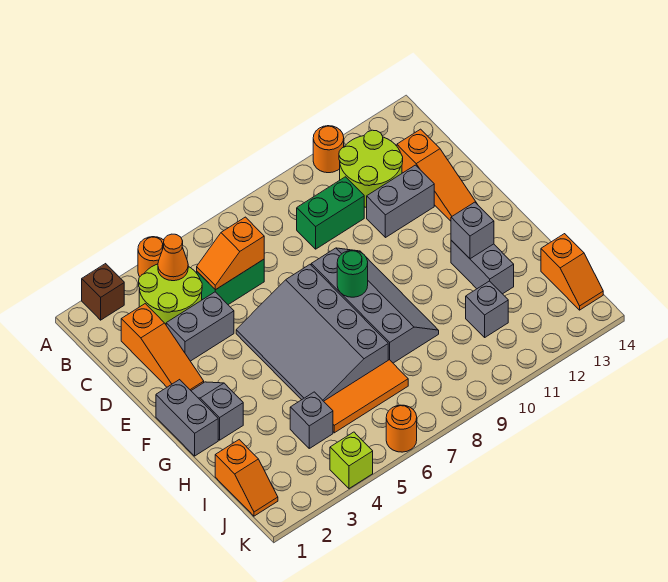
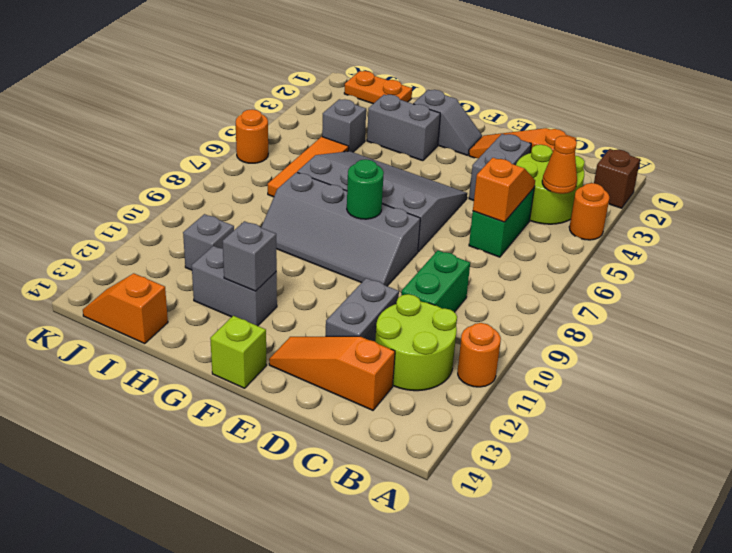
grey 1x2 brick [156,380,218,456] -> grey 1x2 brick moved to [367,95,440,161]
orange 1x2 slope [215,440,278,516] -> orange 1x2 plate [344,71,412,104]
lime 1x1 brick [330,432,373,489] -> lime 1x1 brick moved to [210,316,267,388]

